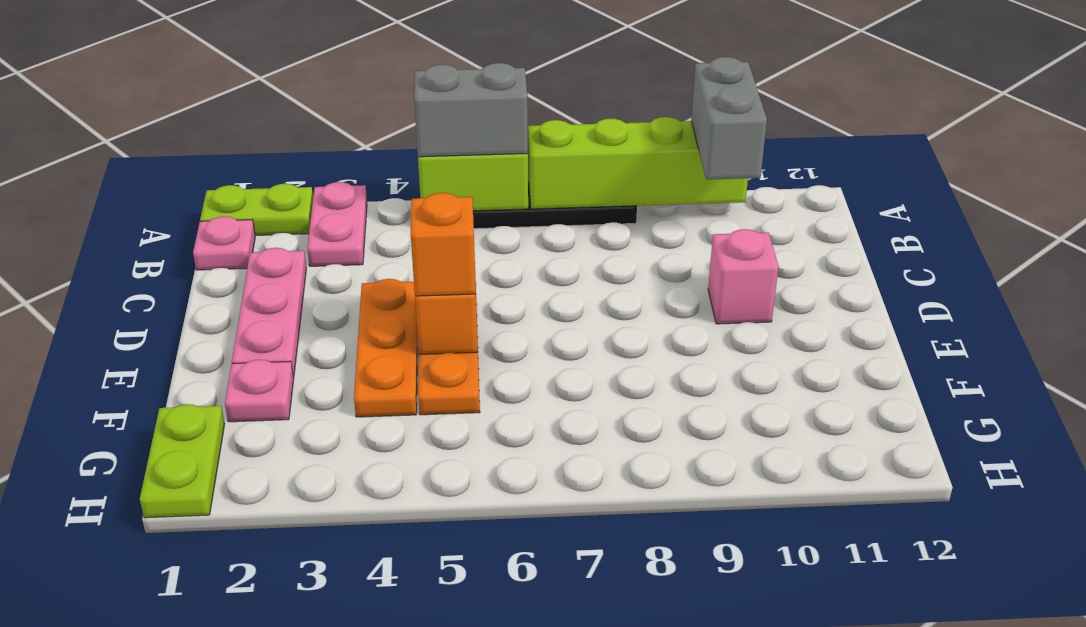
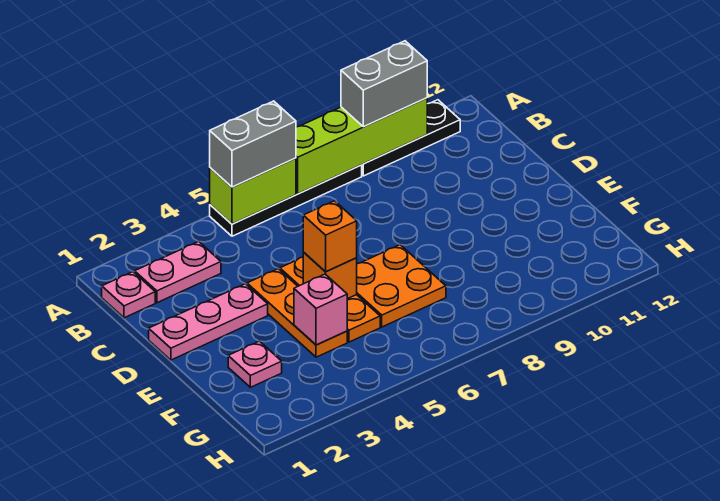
lime 1x2 plate [200,184,313,235] -> none
pink 1x2 plate [307,182,367,266] -> pink 1x2 plate turned to [135,241,221,303]
none -> black 1x3 plate [362,100,460,176]
grey 1x2 brick [691,57,767,180] -> grey 1x2 brick turned to [341,41,427,127]
pink 1x3 plate [232,248,306,378] -> pink 1x3 plate turned to [149,284,268,360]
pink 1x1 brick [708,229,779,324] -> pink 1x1 brick moved to [294,274,347,345]
none -> orange 2x2 plate [357,245,446,327]
lime 1x2 plate [140,404,225,518] -> none

